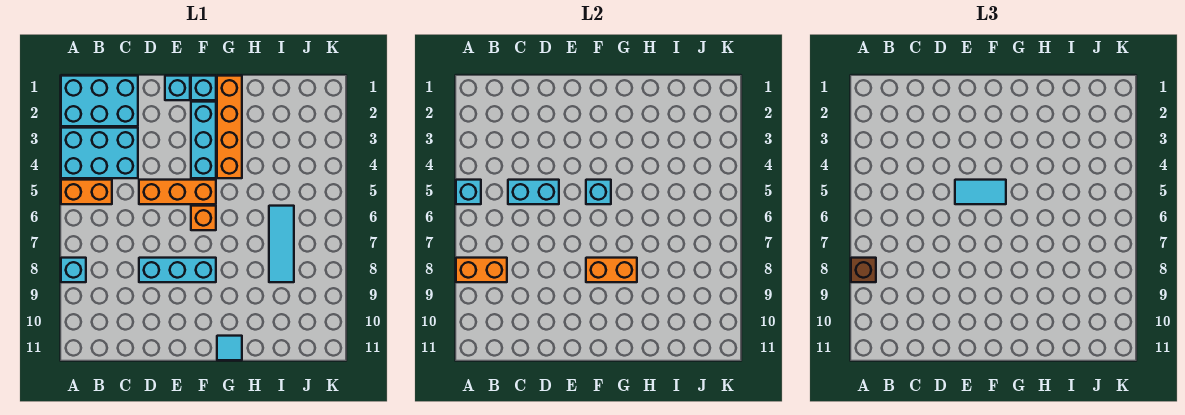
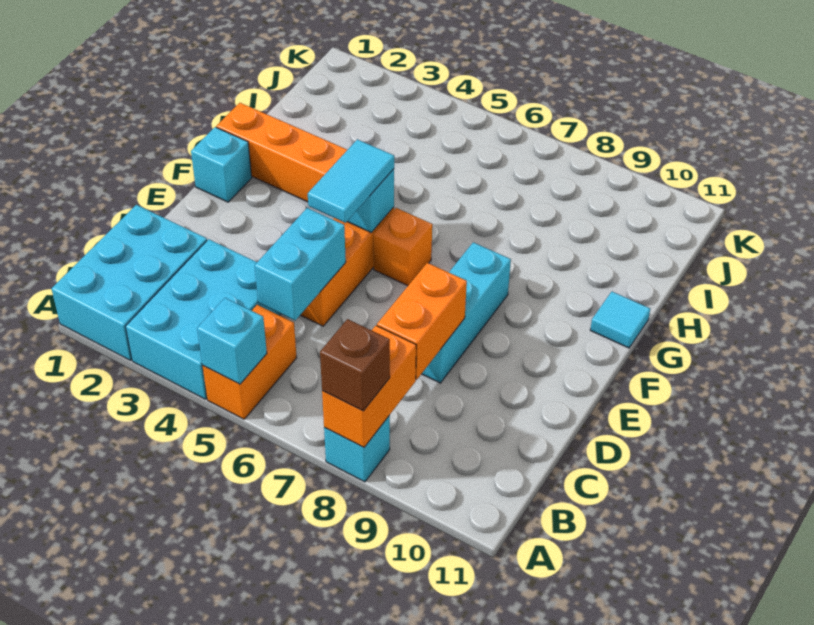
cyan 1x1 brick [165,76,190,100] -> none
cyan 1x3 brick [191,102,216,178] -> none
orange 1x2 brick [586,258,637,282] -> orange 1x2 brick moved to [377,263,467,380]
cyan 1x3 tile [269,206,294,282] -> none

